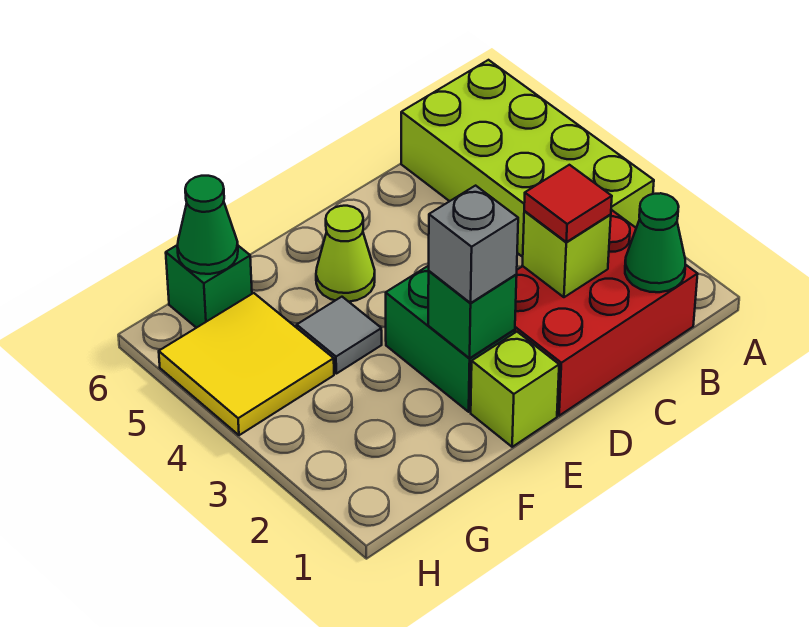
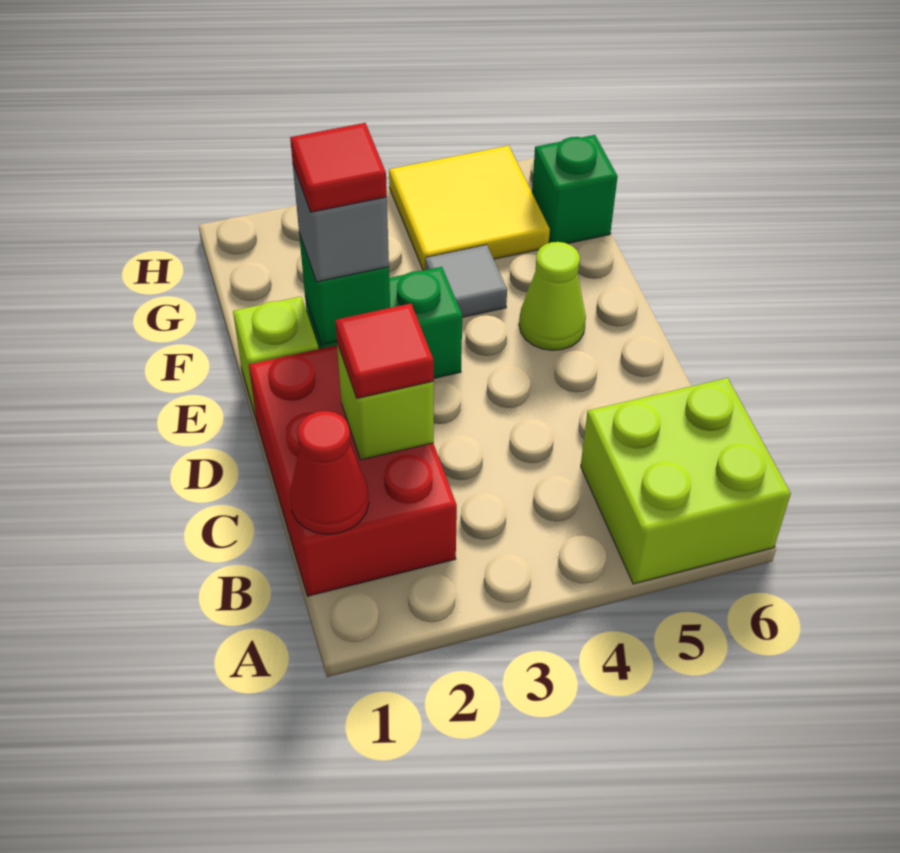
lime 2x4 brick [401,60,654,257] -> lime 2x2 brick [581,378,791,584]
green 1x1 cone [625,193,685,292] -> red 1x1 cone [290,411,369,534]
none -> red 1x1 tile [290,123,387,212]
green 1x1 cone [177,176,238,274] -> none

